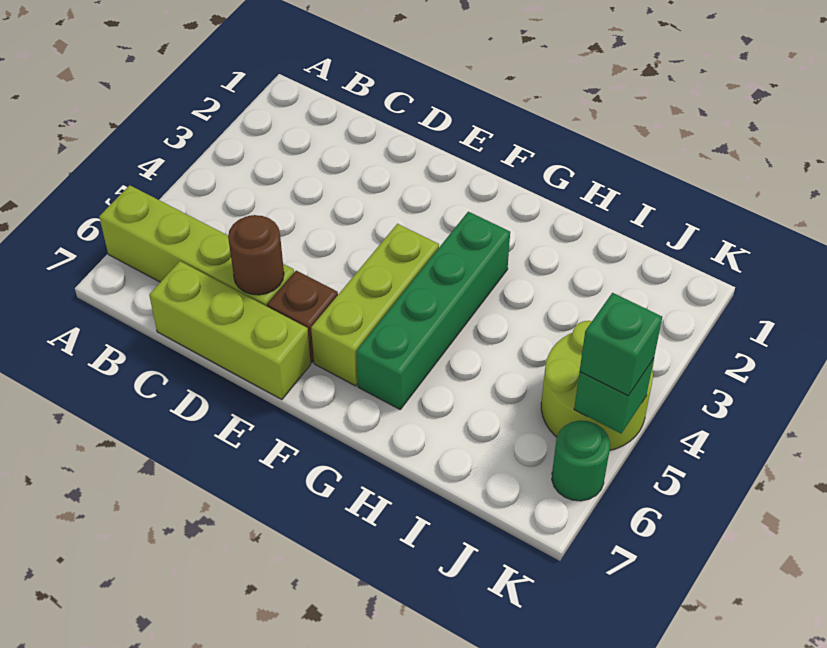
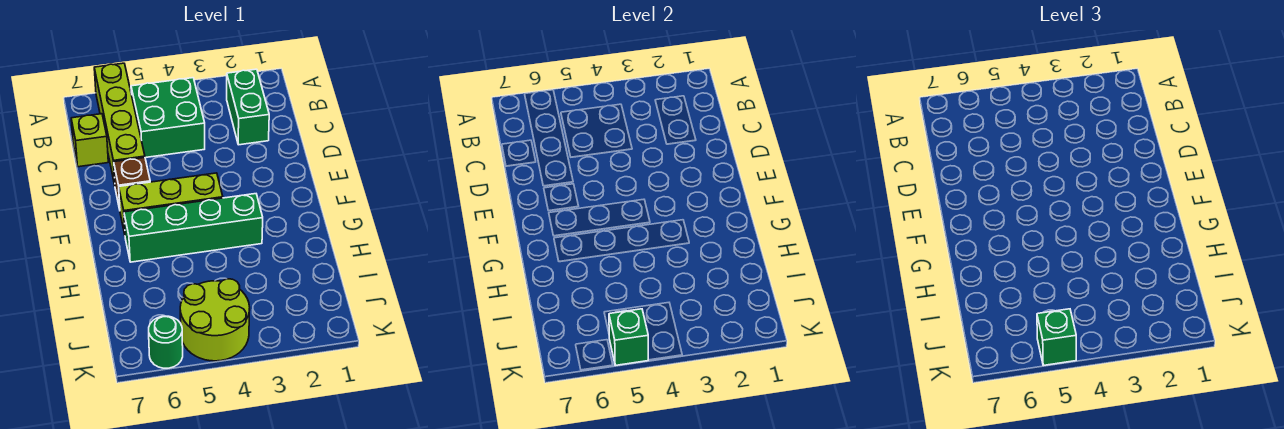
none -> green 1x2 brick [227,69,269,145]
none -> green 2x2 brick [131,78,205,158]
lime 1x3 brick [149,261,311,400] -> lime 1x1 brick [71,114,108,167]
brown 1x1 round brick [228,215,284,295] -> none

